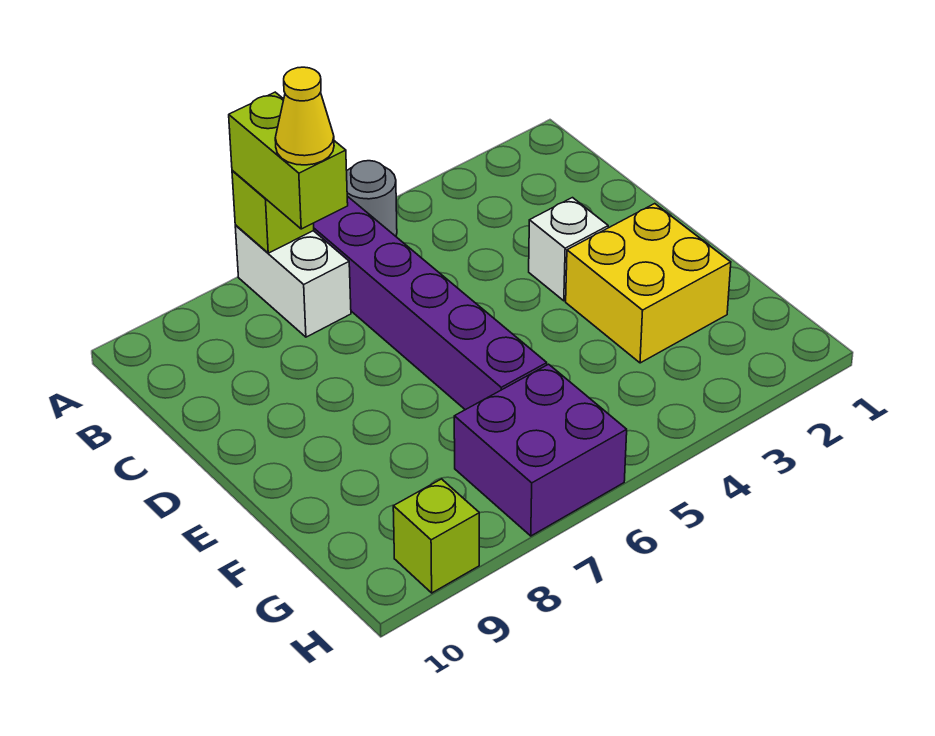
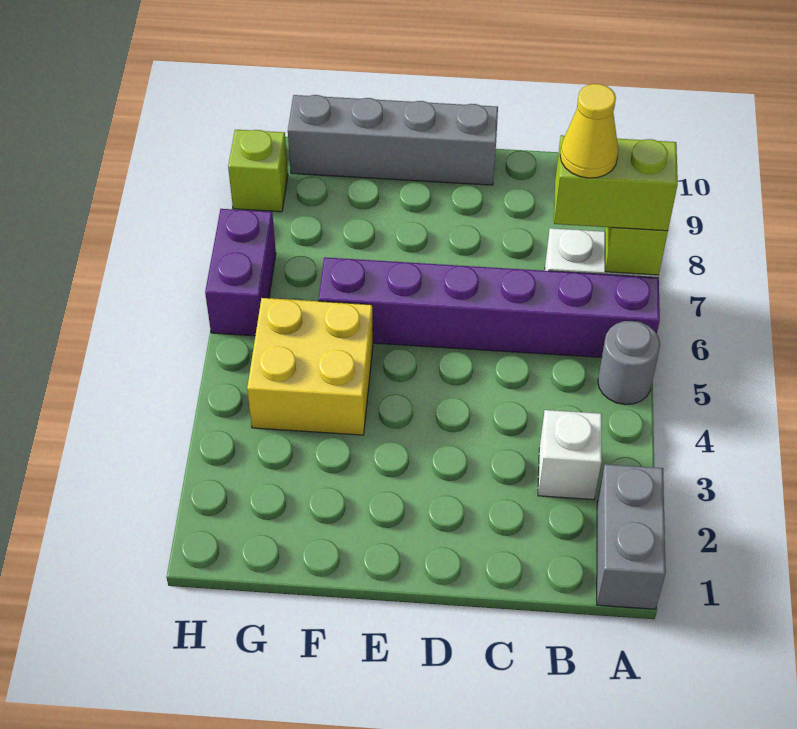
none -> grey 1x2 brick [597,464,666,609]
white 1x1 brick [529,198,608,301] -> white 1x1 brick moved to [538,410,602,500]
none -> grey 1x4 brick [288,95,498,185]
yellow 2x2 brick [566,204,731,363] -> yellow 2x2 brick moved to [247,298,373,435]
purple 2x2 brick [454,364,627,536] -> purple 1x2 brick [205,209,276,336]

